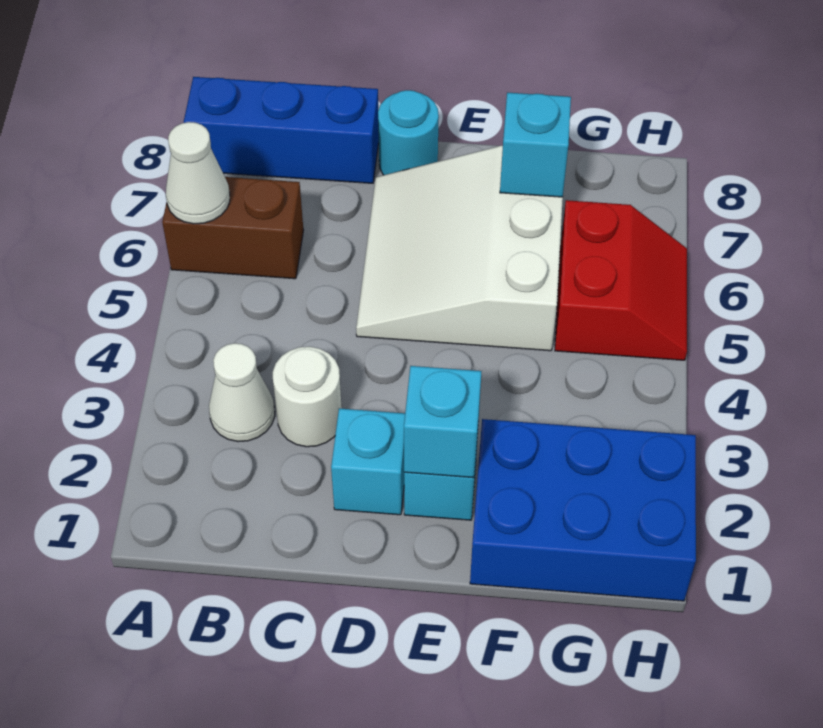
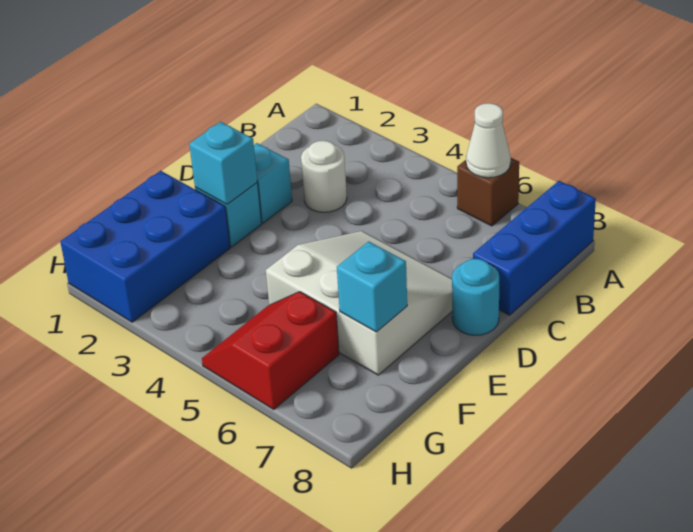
brown 1x2 brick [162,177,304,279] -> brown 1x1 brick [457,158,519,226]
white 1x1 cone [209,343,275,442] -> none
red 2x2 slope [555,200,687,360] -> red 2x2 slope turned to [202,292,339,409]

